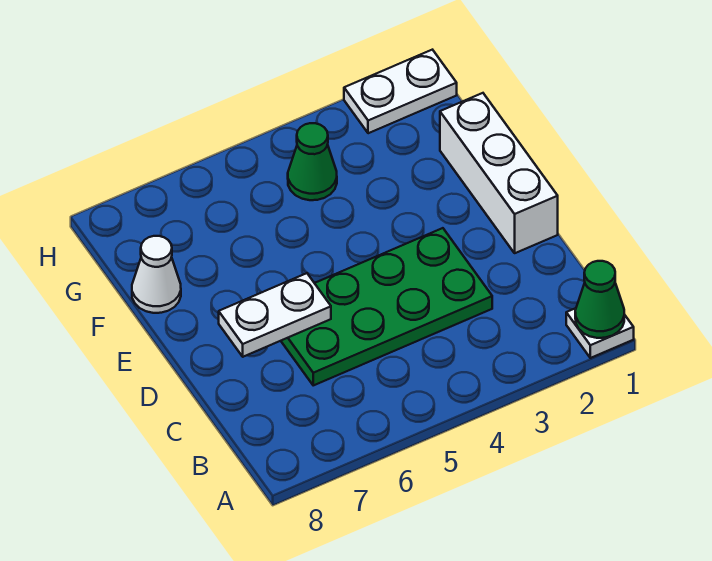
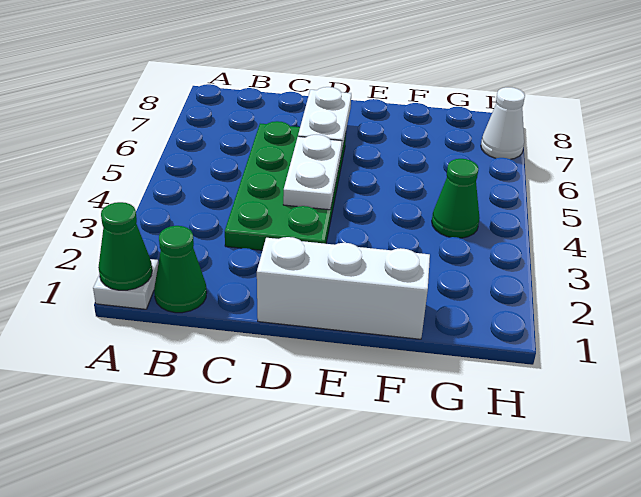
none -> green 1x1 cone [154,226,207,313]
white 1x1 cone [132,236,181,313] -> white 1x1 cone moved to [481,87,525,159]
white 1x2 plate [344,50,457,133] -> white 1x2 plate moved to [283,135,342,210]

